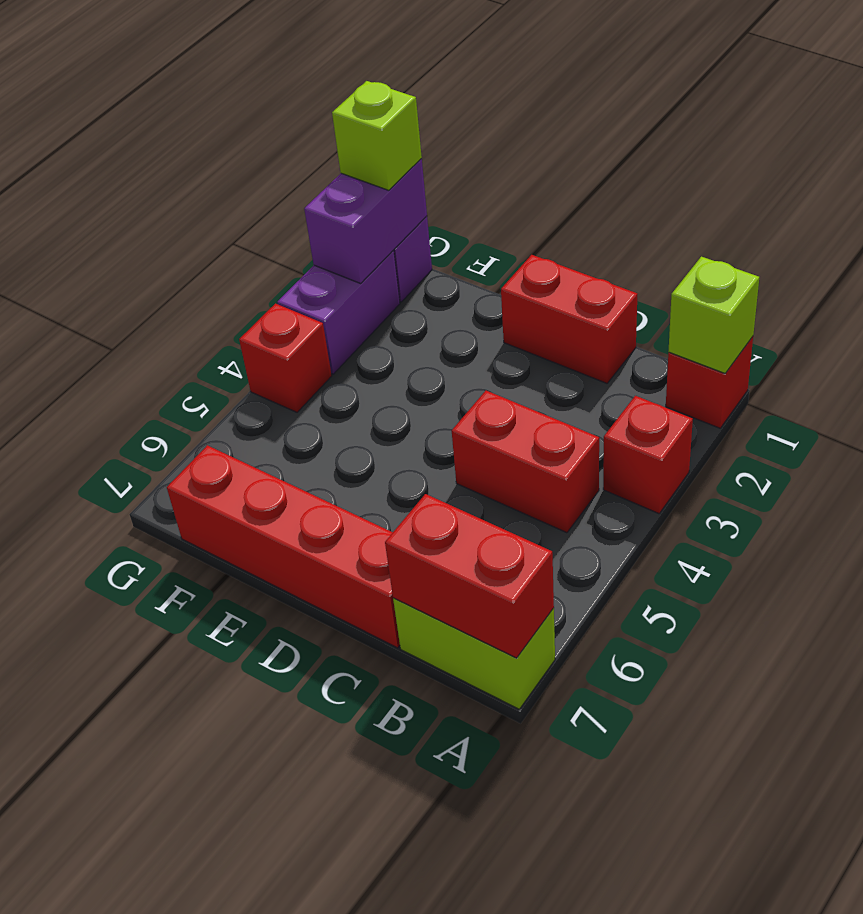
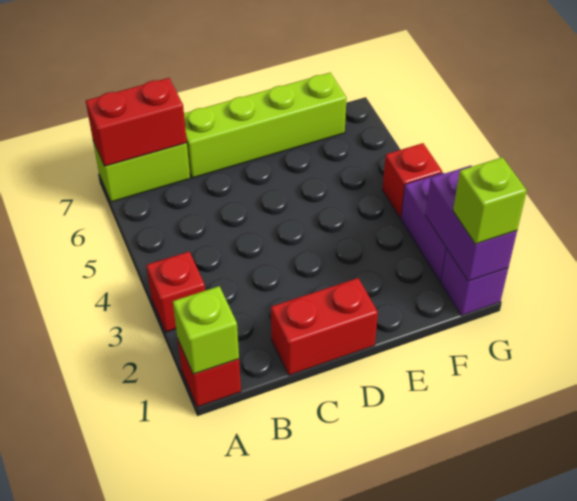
red 1x2 brick [452,391,599,533] -> none
red 1x4 brick [167,445,400,648] -> lime 1x4 brick [184,73,347,178]

